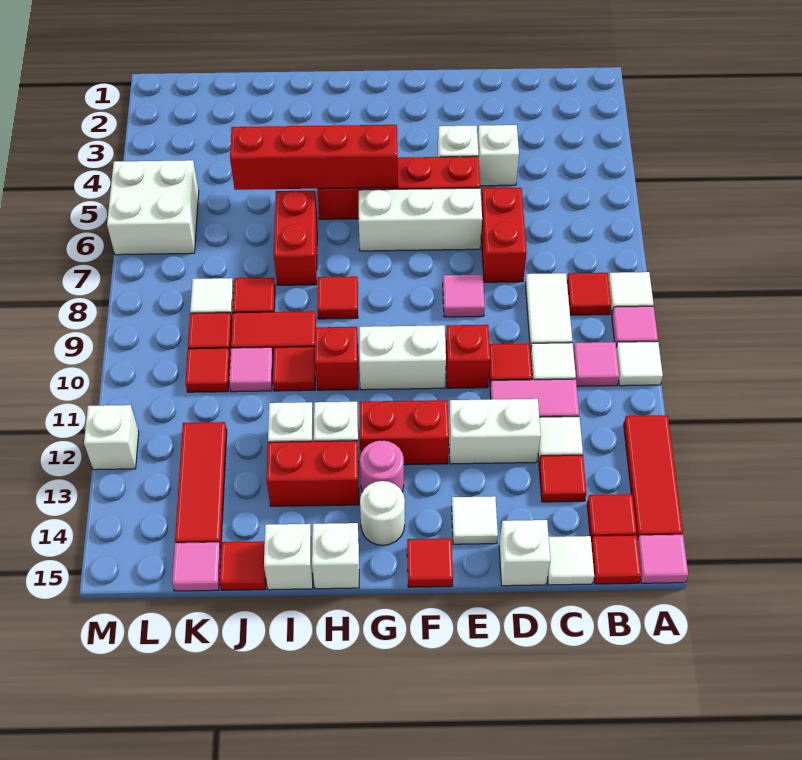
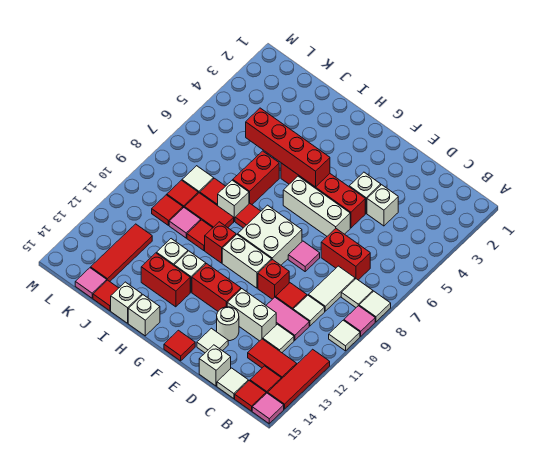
red 1x1 tile [567,273,611,315] -> white 1x1 tile [341,279,373,307]
pink 1x1 tile [573,342,619,386] -> none
red 1x1 tile [539,455,587,502] -> red 1x2 tile [248,339,297,379]
red 1x2 brick [481,188,527,282] -> red 1x2 brick turned to [321,229,370,280]
pink 1x1 round brick [360,440,404,492] -> none
white 1x1 round brick [360,481,405,545] -> white 1x1 round brick moved to [217,307,239,341]
white 2x2 brick [107,160,199,255] -> white 2x2 brick moved to [238,205,302,265]
white 1x1 brick [84,405,139,470] -> white 1x1 brick moved to [218,180,249,221]

